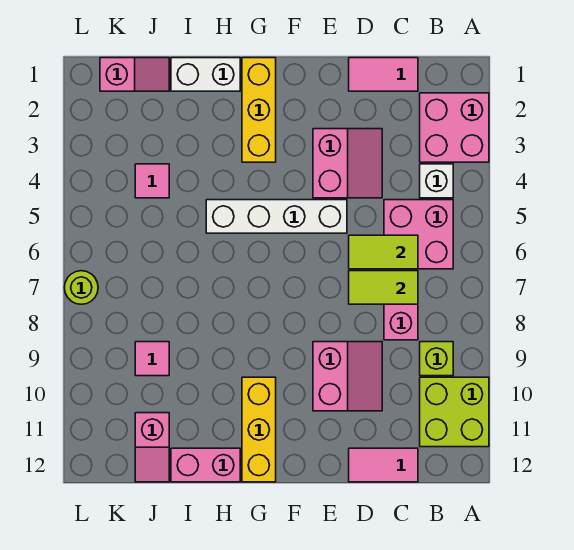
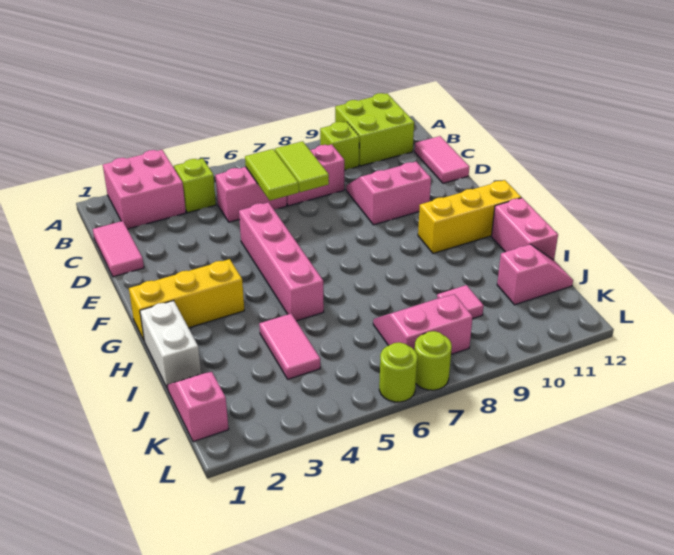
white 1x1 brick [420,164,453,198] -> lime 1x1 brick [174,158,216,213]
pink 2x2 brick [384,200,453,269] -> pink 1x2 brick [215,167,287,222]
pink 2x2 slope [313,129,382,198] -> pink 2x2 slope moved to [373,294,473,354]
white 1x4 brick [206,200,347,233] -> pink 1x4 brick [239,202,324,321]
pink 1x1 tile [135,164,169,198] -> pink 1x2 tile [259,314,320,379]
none -> lime 1x1 round brick [379,342,417,402]

